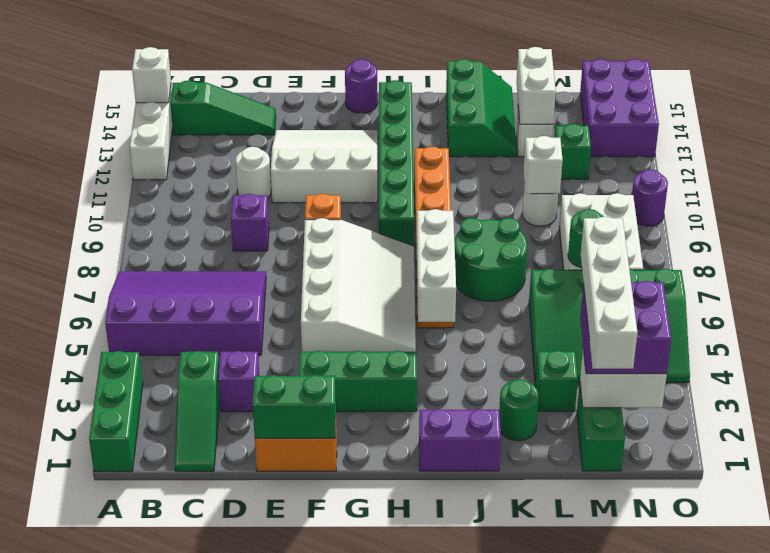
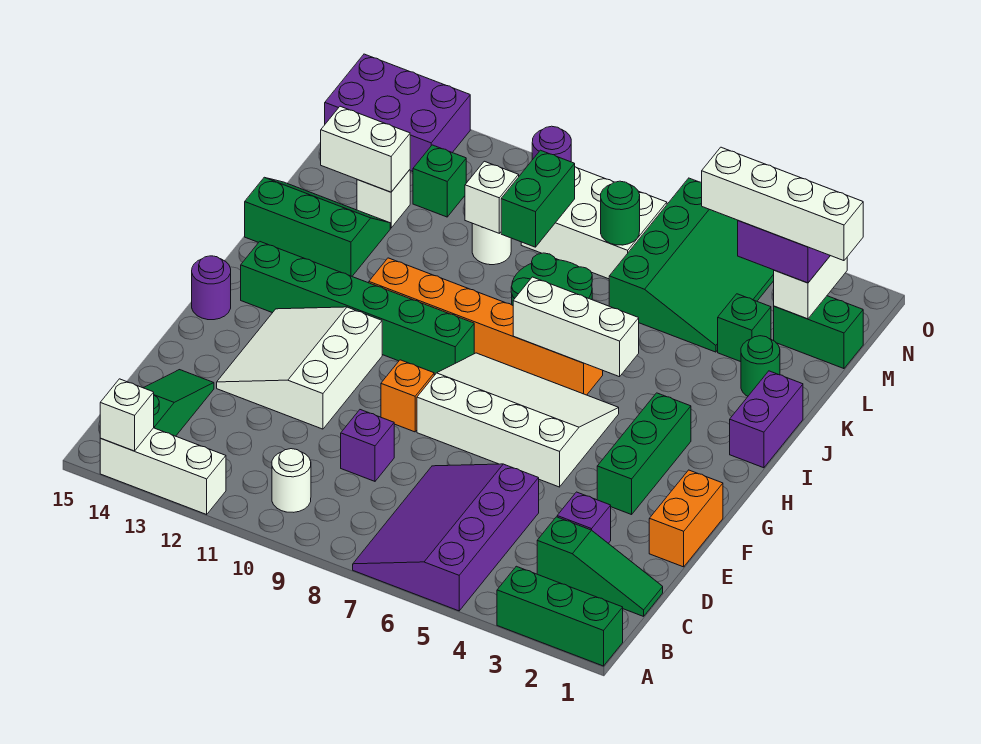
white 1x1 round brick [235,147,271,197] -> white 1x1 round brick moved to [272,449,311,512]
green 1x2 brick [252,375,336,438] -> green 1x2 brick moved to [501,150,575,247]

